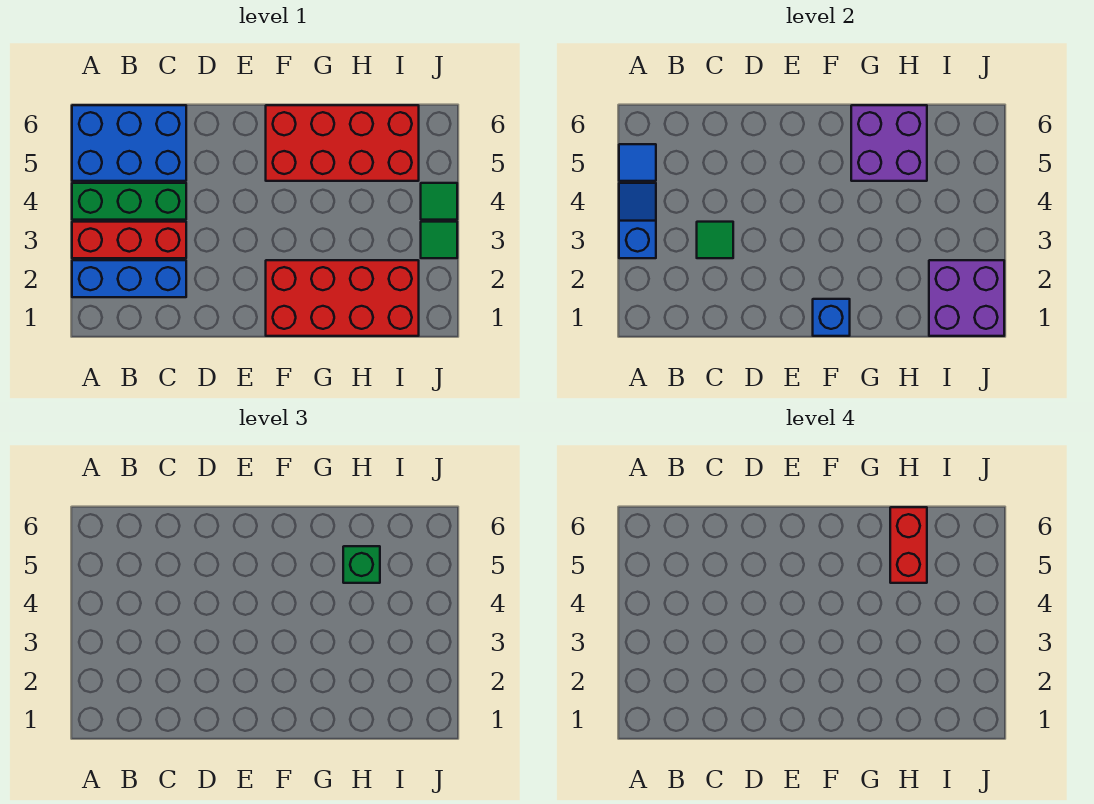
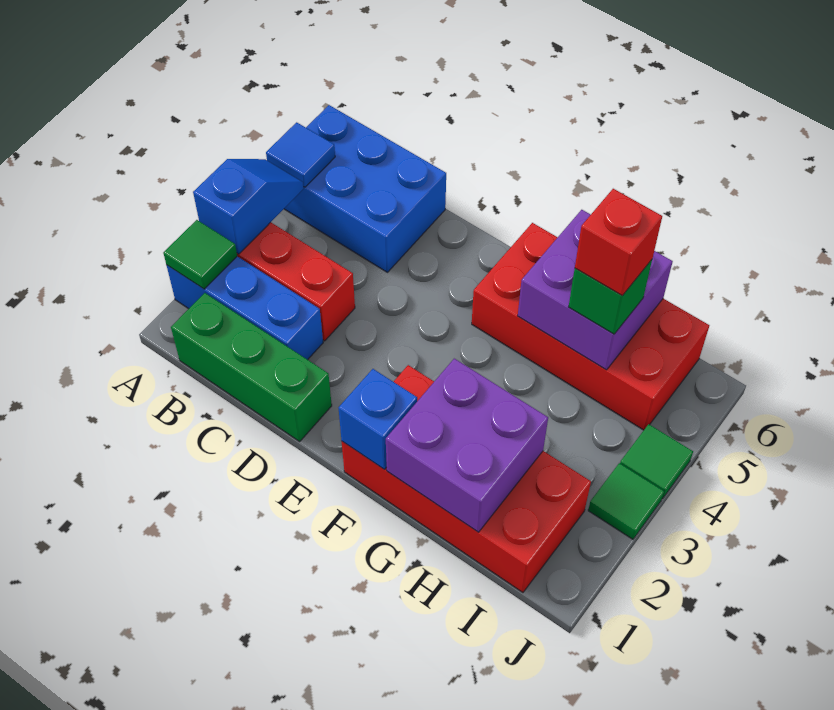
green 1x3 brick [72,183,186,220] -> green 1x3 brick moved to [171,293,332,441]
green 1x1 tile [697,222,733,258] -> green 1x1 tile moved to [163,220,237,289]
red 1x2 brick [890,507,927,583] -> red 1x1 brick [575,189,662,295]
purple 2x2 brick [929,260,1004,336] -> purple 2x2 brick moved to [386,359,548,532]

